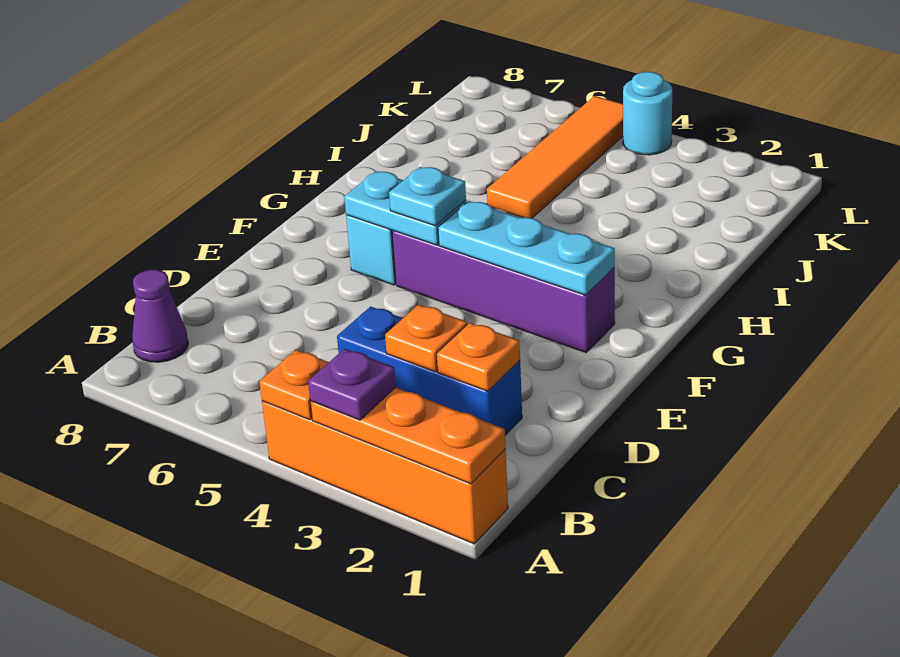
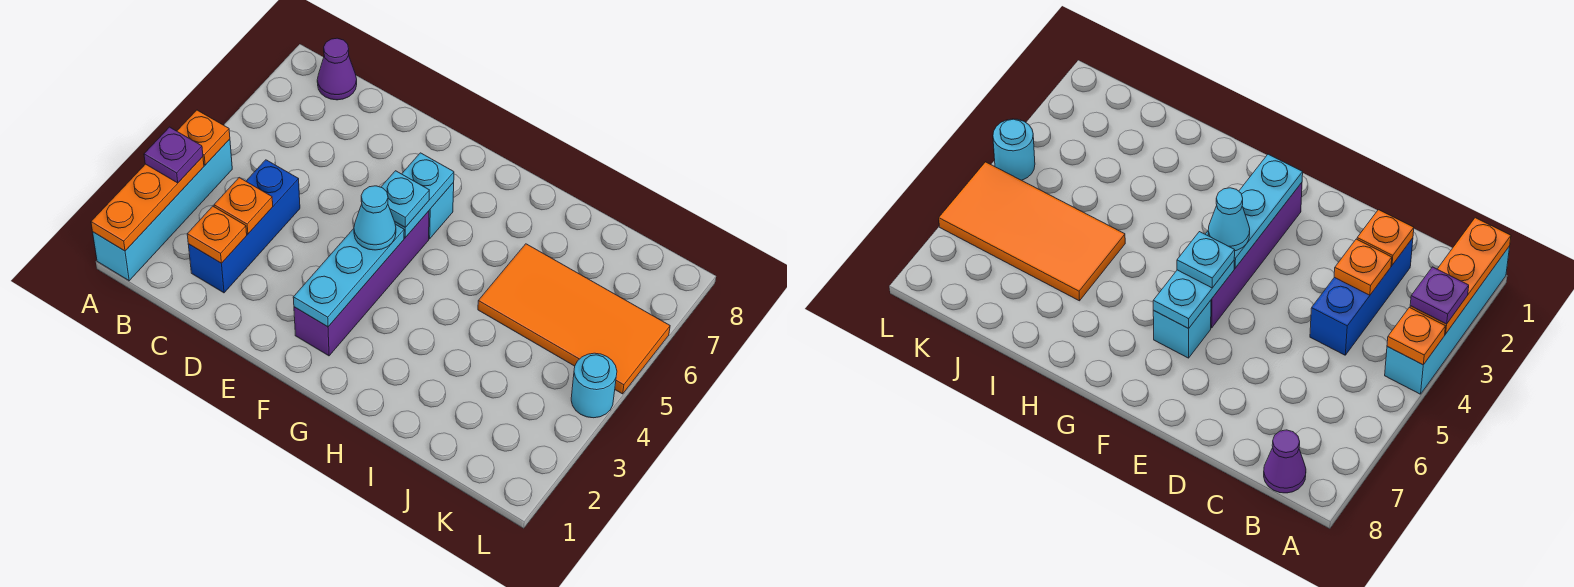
orange 1x4 brick [262,401,508,544] -> cyan 1x4 brick [93,139,232,281]
none -> cyan 1x1 cone [354,186,396,250]
orange 1x4 tile [487,96,623,218] -> orange 2x4 tile [478,244,670,394]

